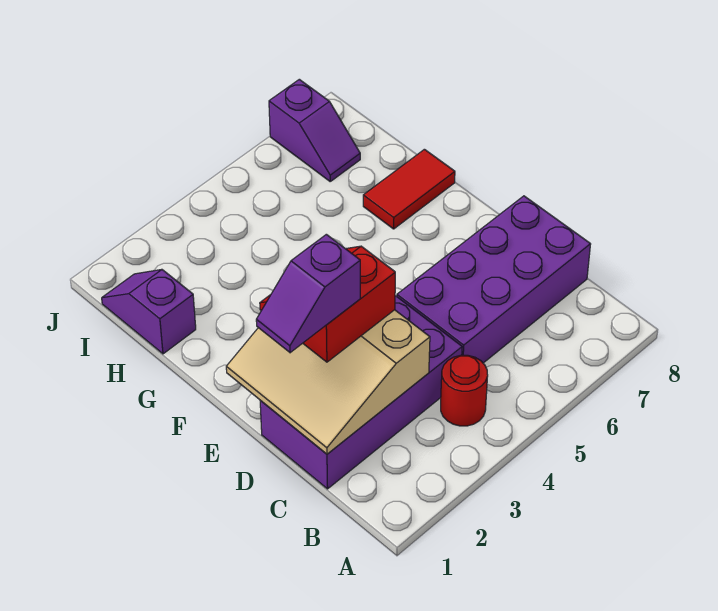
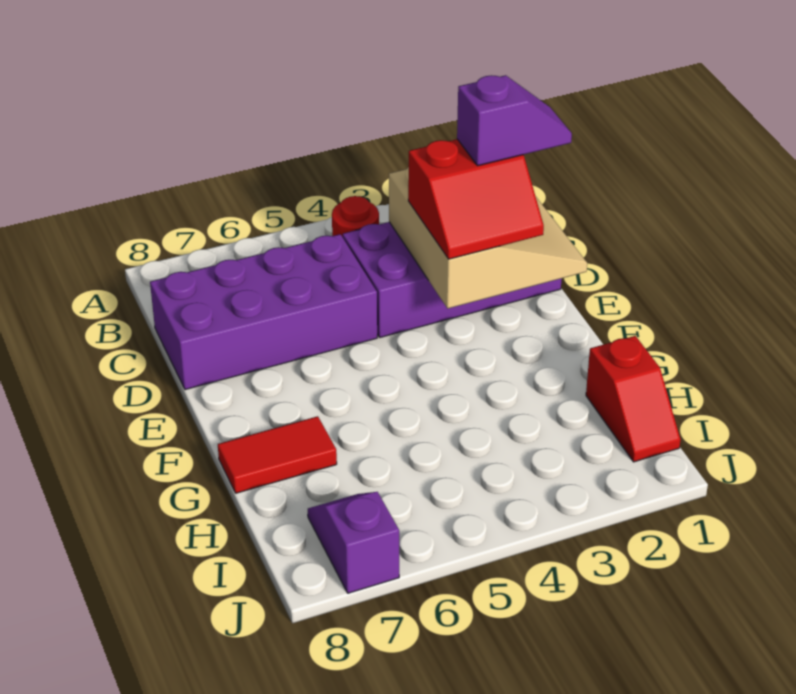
purple 1x2 slope [102,270,196,354] -> red 1x2 slope [586,336,681,462]

